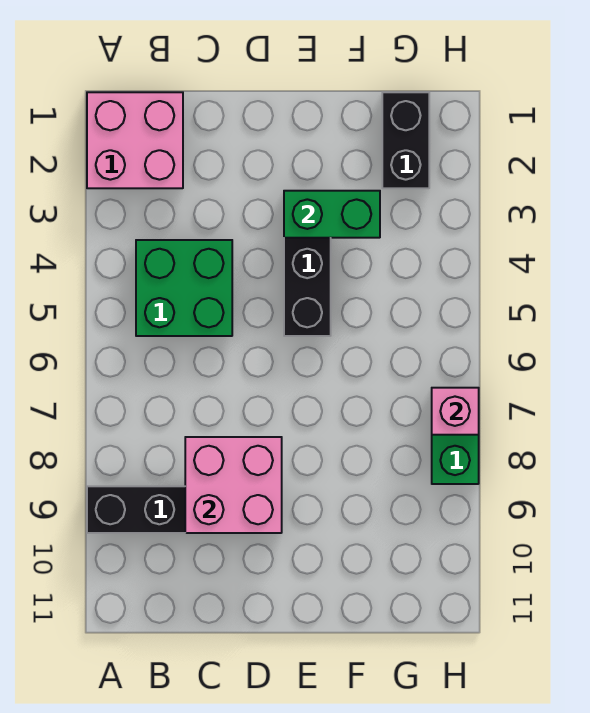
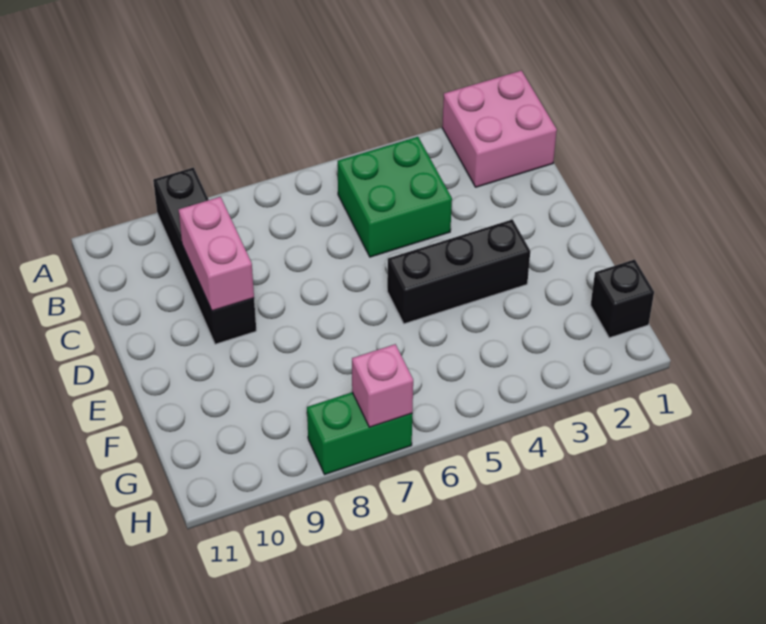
pink 2x2 brick [185,437,282,533] -> pink 1x2 brick [179,197,254,311]
green 1x2 brick [284,191,380,238] -> none
black 1x2 brick [382,92,429,188] -> black 1x1 brick [591,259,654,338]

